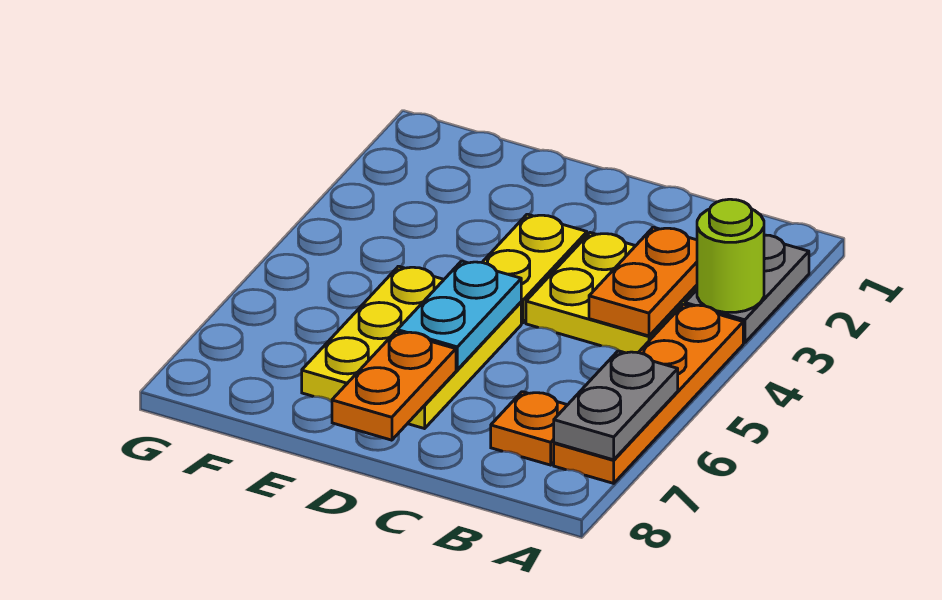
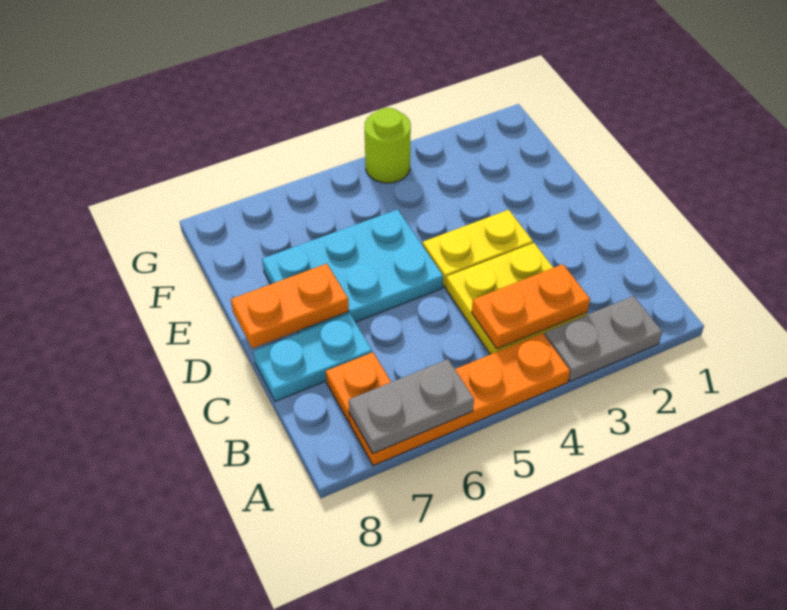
lime 1x1 round brick [697,199,764,312] -> lime 1x1 round brick moved to [365,108,411,183]
yellow 2x3 plate [302,266,521,429] -> cyan 2x3 plate [262,209,443,333]
cyan 1x2 plate [397,261,521,370] -> cyan 1x2 plate moved to [253,314,372,401]

